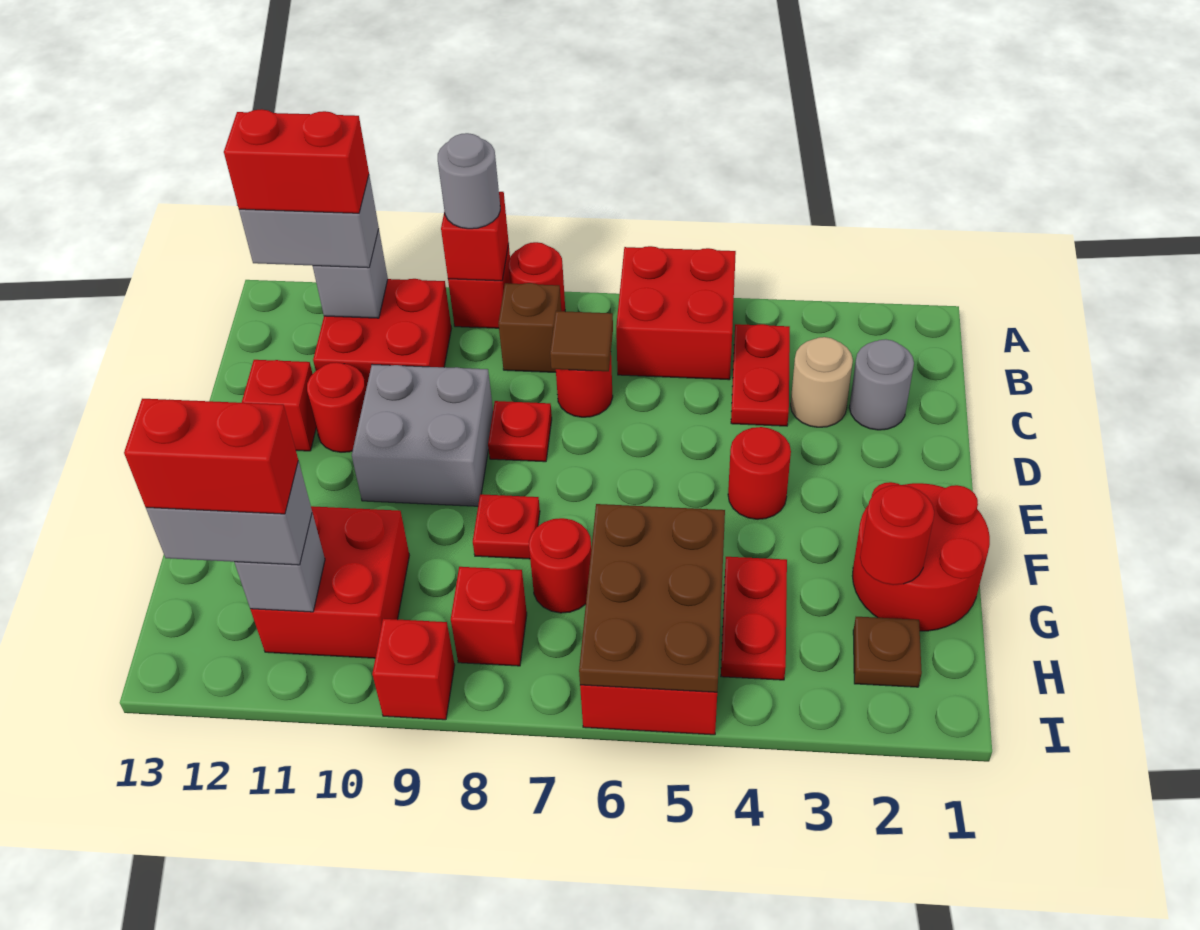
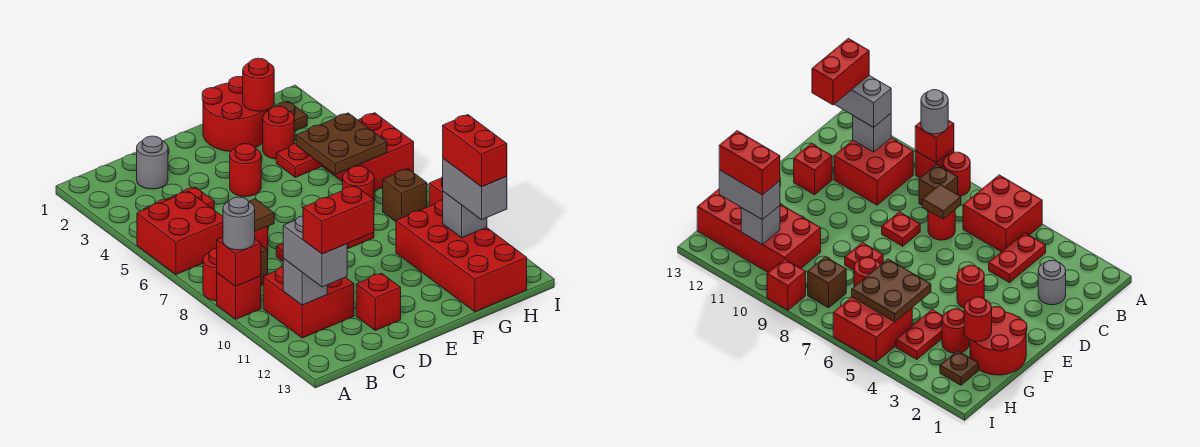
red 1x2 brick [224,109,369,213] -> red 1x2 brick turned to [303,186,374,254]
tan 1x1 round brick [791,337,853,427] -> none
grey 2x2 brick [352,364,493,506] -> none
red 1x1 round brick [307,362,366,452] -> red 1x1 round brick moved to [263,106,294,159]
brown 2x3 plate [579,504,725,692] -> brown 2x2 plate [296,113,387,174]
red 2x2 brick [251,506,409,658] -> red 2x4 brick [396,200,527,312]
red 1x1 brick [451,567,527,666] -> brown 1x1 brick [383,169,427,222]

